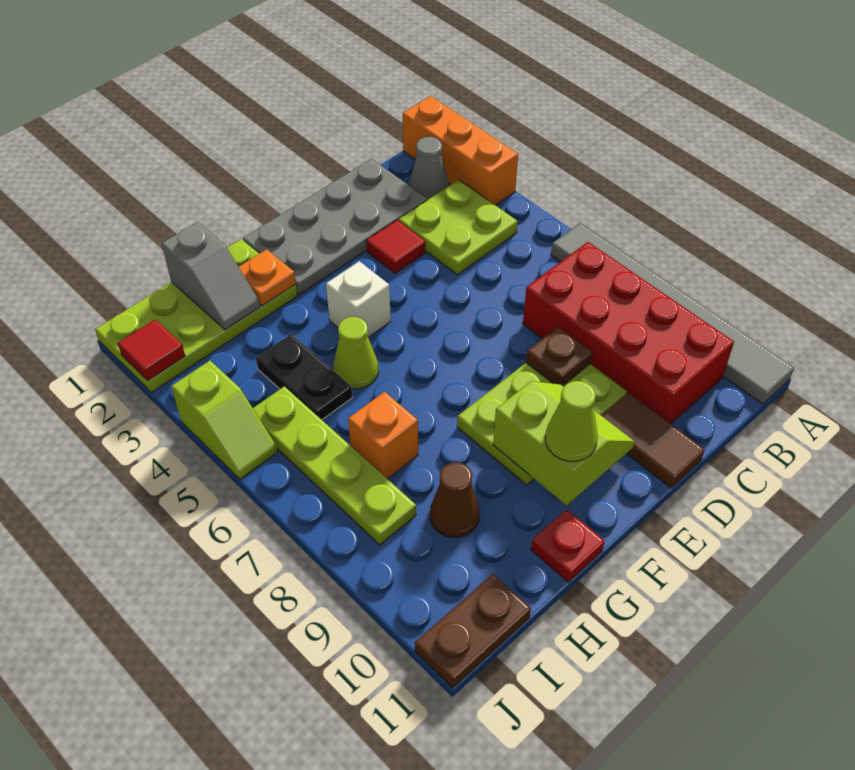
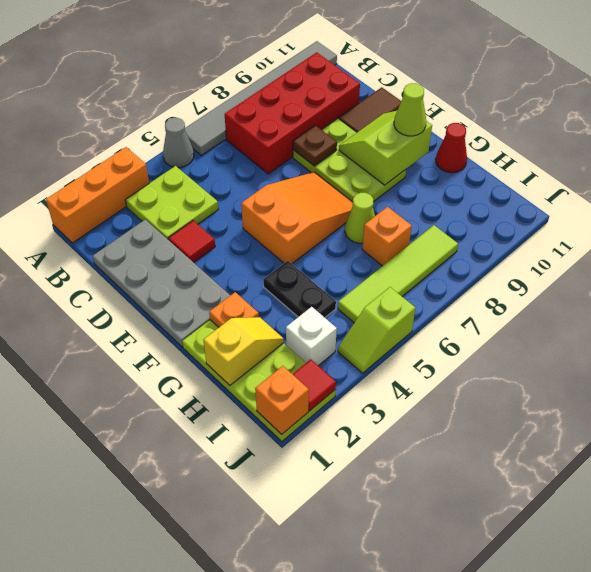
grey 1x1 cone [409,137,449,200] -> grey 1x1 cone moved to [163,118,194,168]
none -> orange 2x3 slope [241,172,353,264]
white 1x1 brick [326,261,391,337] -> white 1x1 brick moved to [286,307,337,366]
lime 1x1 cone [333,317,378,389] -> lime 1x1 cone moved to [345,193,375,243]
red 1x1 plate [531,509,605,582] -> red 1x1 cone [436,123,467,173]
grey 1x2 slope [162,222,260,330] -> yellow 1x2 slope [203,317,284,385]
black 1x2 plate [256,334,352,420] -> black 1x2 plate turned to [264,261,336,317]
brown 1x1 cone [430,462,479,537] -> none
lime 1x4 plate [253,386,416,545] -> lime 1x4 tile [338,225,458,323]
brown 1x2 plate [415,574,531,688] -> none
none -> orange 1x1 brick [255,366,309,434]
lime 1x2 slope [171,361,277,479] -> lime 1x2 slope turned to [338,287,415,373]

